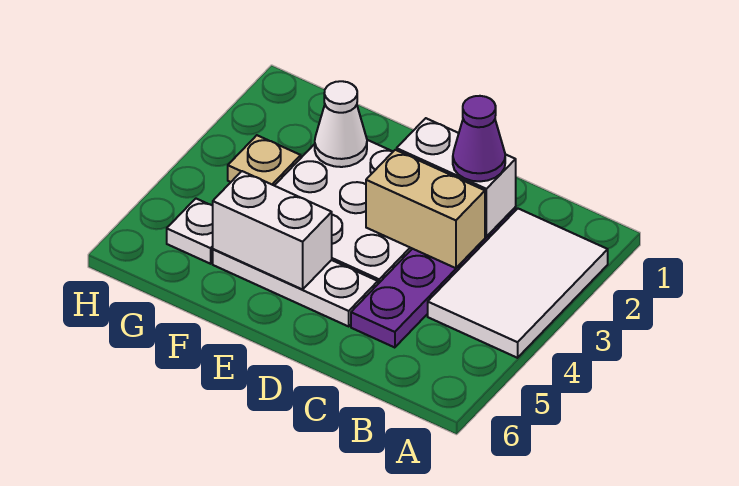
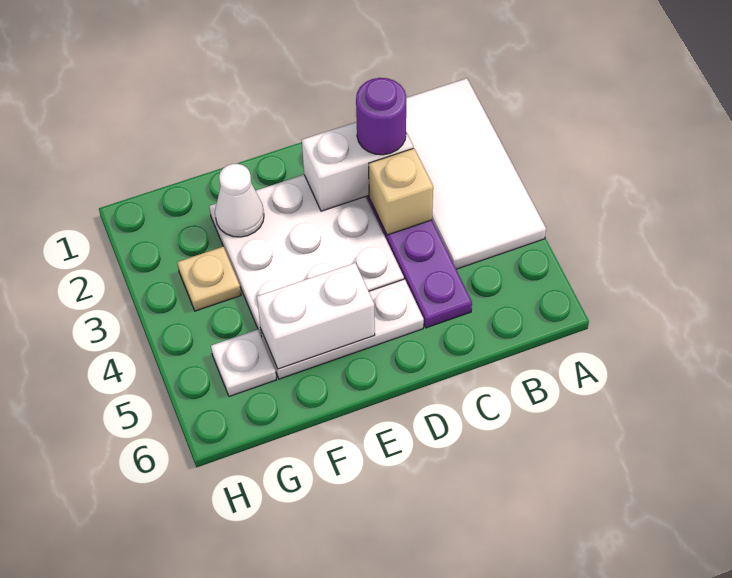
white 2x3 tile [428,209,608,358] -> white 2x4 tile [406,78,546,269]
purple 1x1 cone [453,96,505,181] -> purple 1x1 round brick [356,78,406,155]
tan 1x2 brick [366,150,485,268] -> tan 1x1 brick [369,148,433,235]

